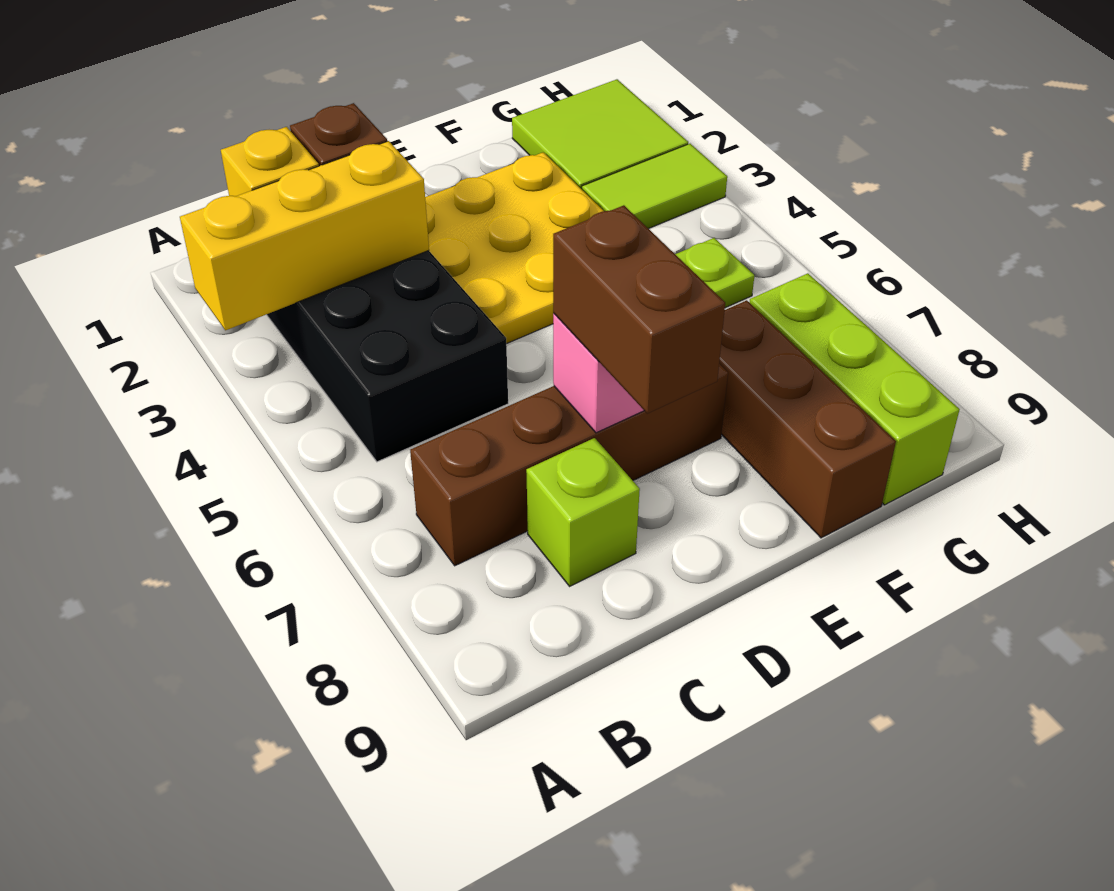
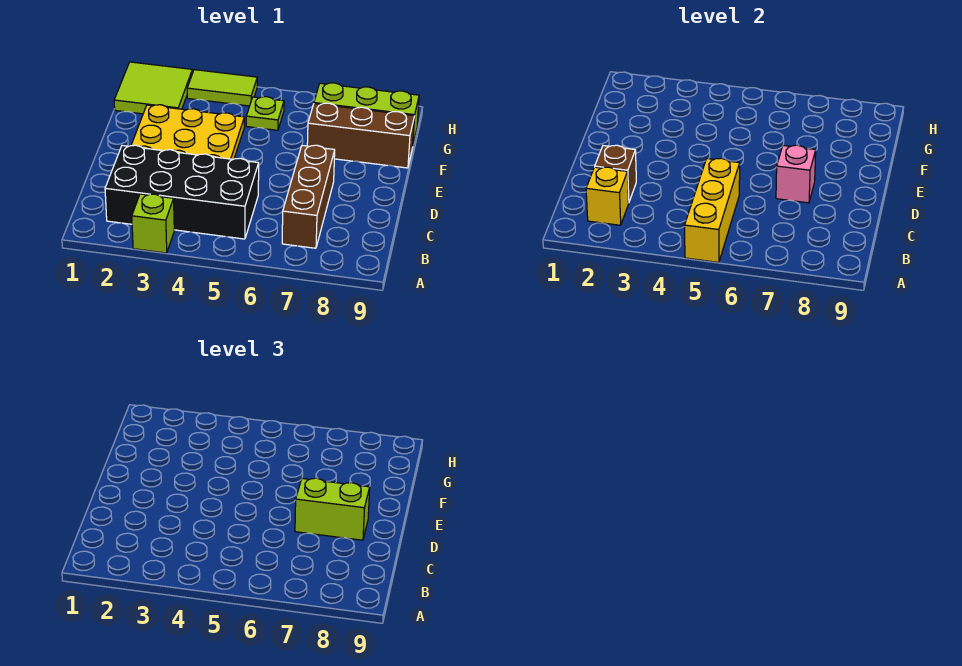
yellow 1x3 brick [180,141,429,330] -> yellow 1x3 brick moved to [685,158,740,262]
brown 1x4 brick [410,364,728,566] -> brown 1x3 brick [282,145,335,248]
lime 1x1 brick [526,438,640,586] -> lime 1x1 brick moved to [132,194,174,253]
brown 1x2 brick [553,205,725,414] -> lime 1x2 brick [295,478,370,540]
lime 1x2 tile [582,144,727,229] -> lime 1x2 tile turned to [187,70,257,106]

